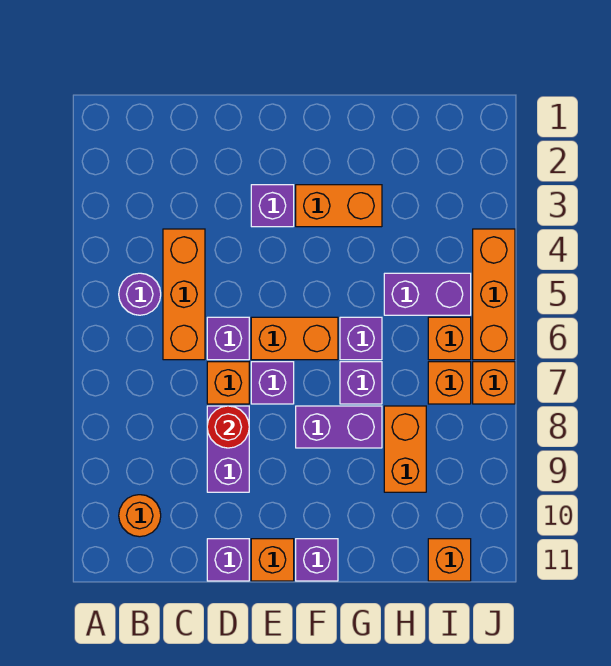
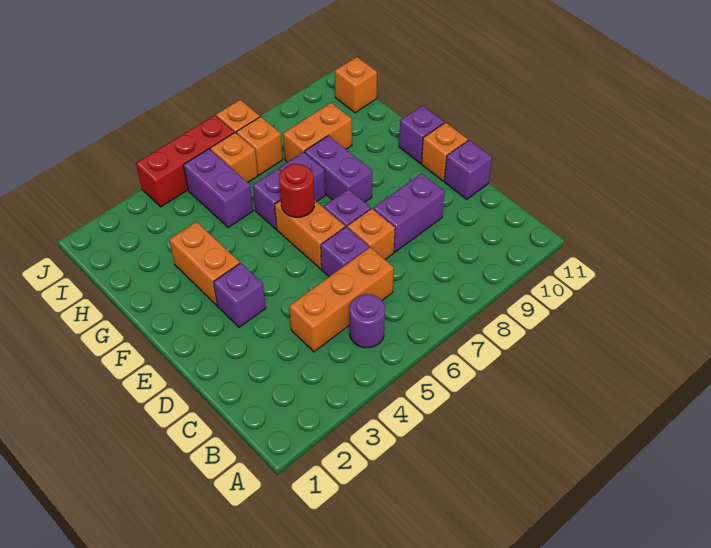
orange 1x1 round brick [119,495,161,537] -> none
red 1x1 round brick [207,406,249,448] -> red 1x1 round brick moved to [279,164,314,217]
orange 1x3 brick [473,229,515,360] -> red 1x3 brick [136,115,234,207]

